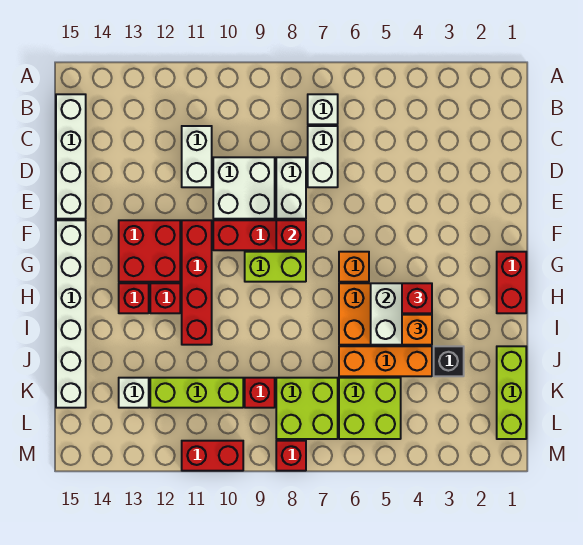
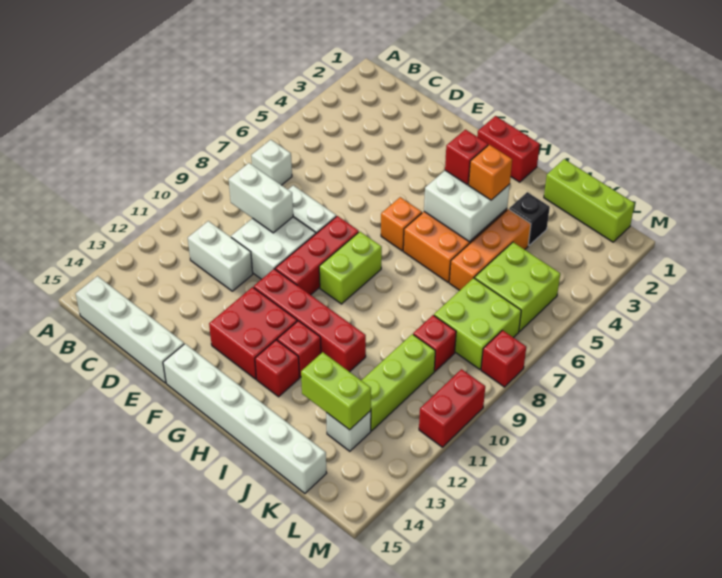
white 1x2 brick [308,126,338,187] -> white 1x2 brick moved to [229,163,293,233]
red 1x1 brick [276,220,306,250] -> none
none -> lime 1x2 brick [301,352,371,430]

